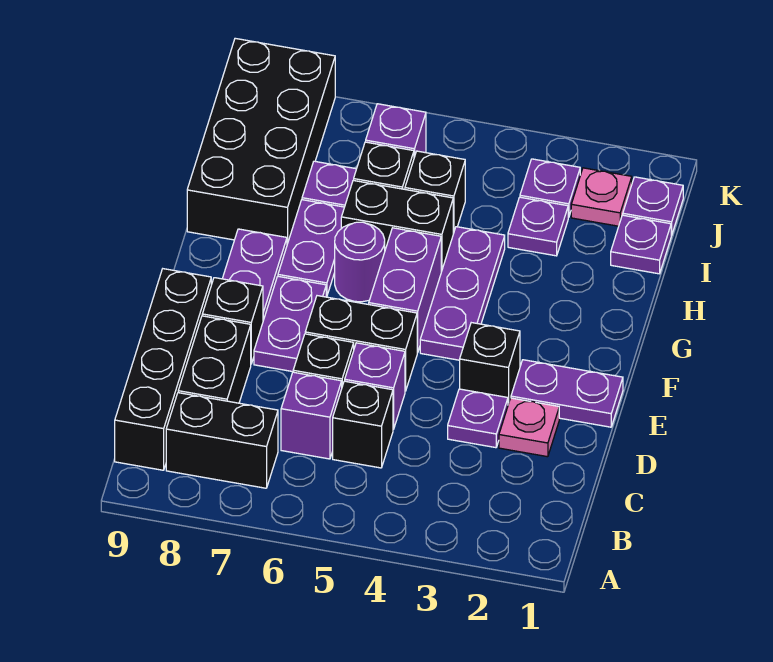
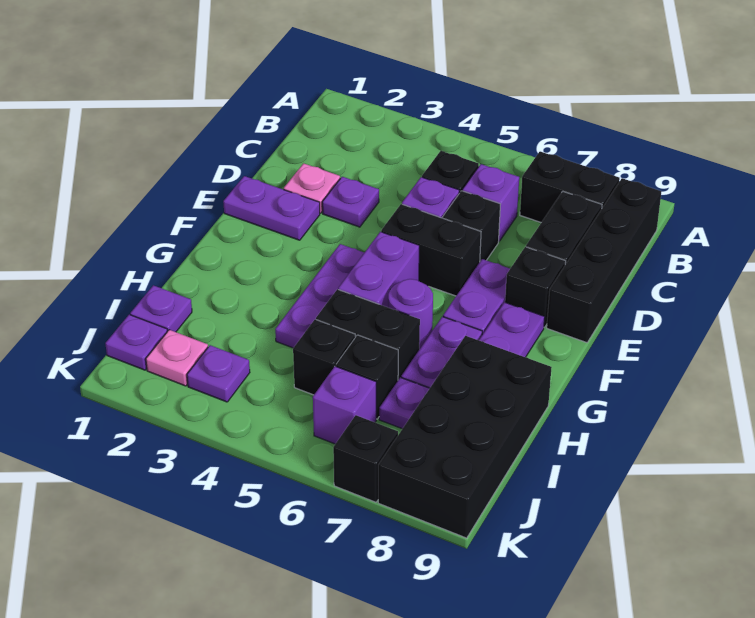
black 1x1 brick [460,323,520,404] -> black 1x1 brick moved to [333,415,398,502]
purple 1x1 plate [508,197,568,256] -> none

